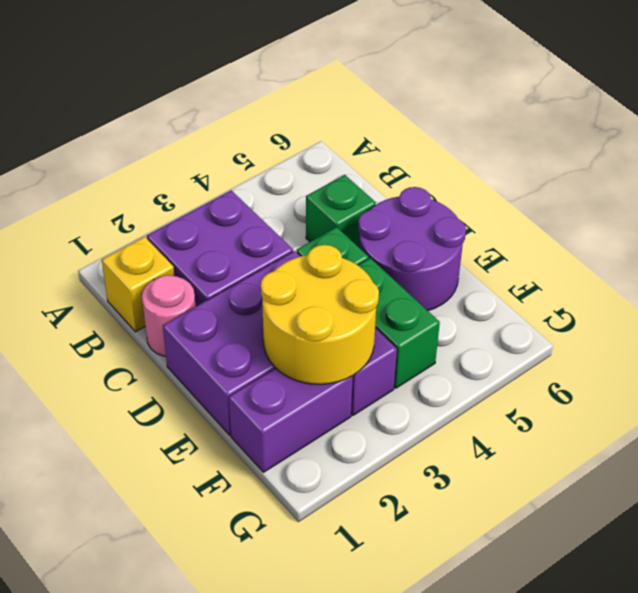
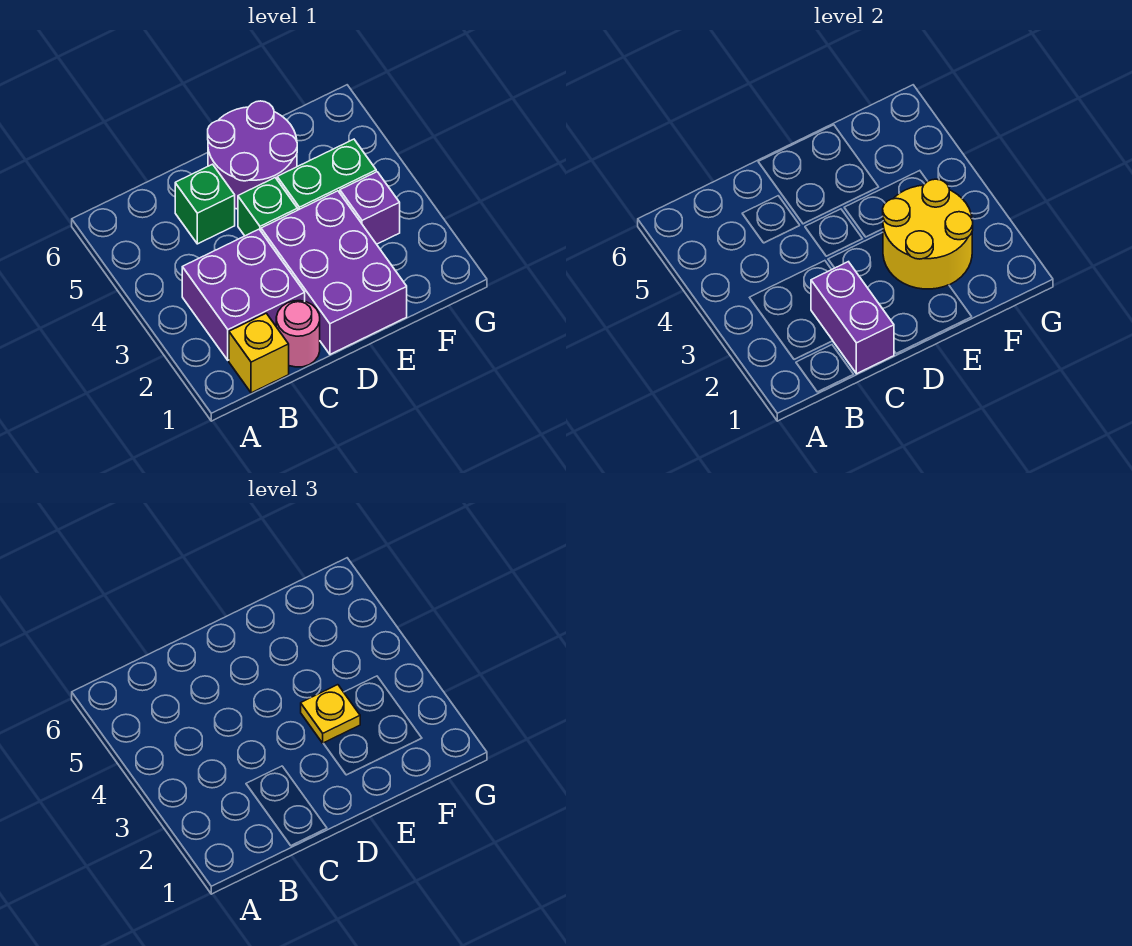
none -> yellow 1x1 plate [301,685,360,743]
purple 1x2 brick [229,368,353,472] -> purple 1x2 brick moved to [811,262,894,374]

